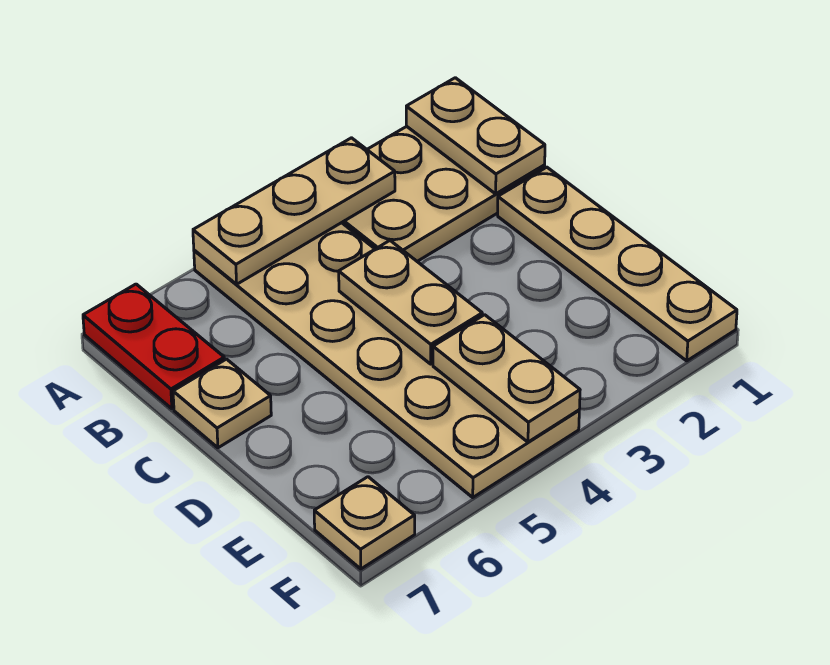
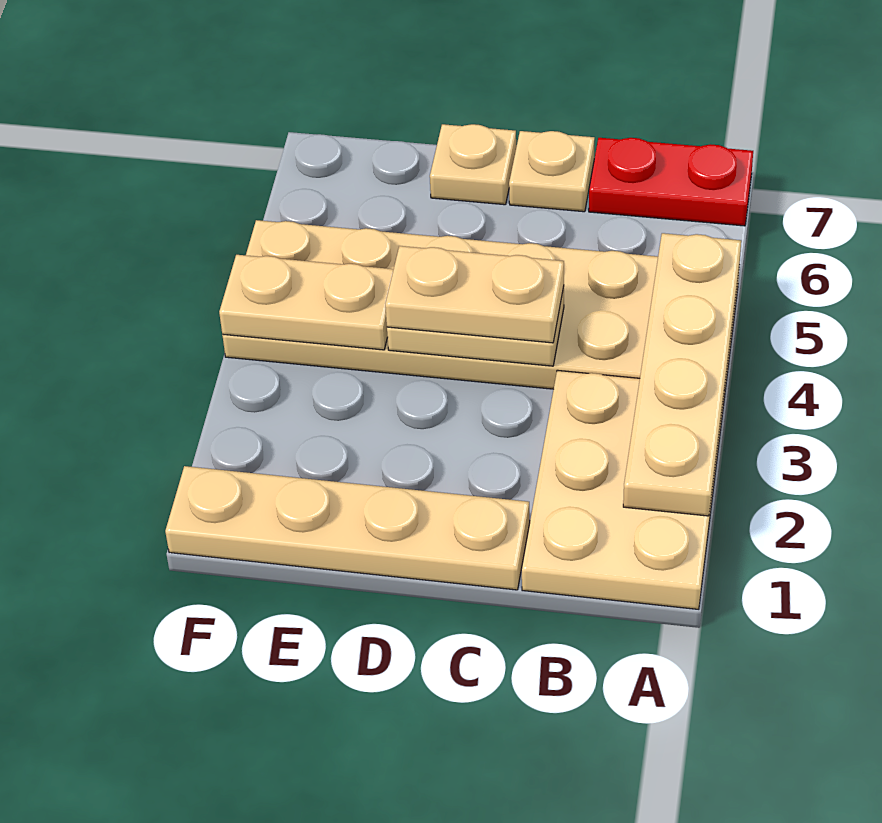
tan 1x2 plate [406,78,545,194] -> tan 1x2 plate moved to [385,246,564,343]
tan 1x3 plate [193,138,395,284] -> tan 1x4 plate [623,233,741,516]
tan 1x1 plate [314,477,415,569] -> tan 1x1 plate moved to [430,124,516,205]

